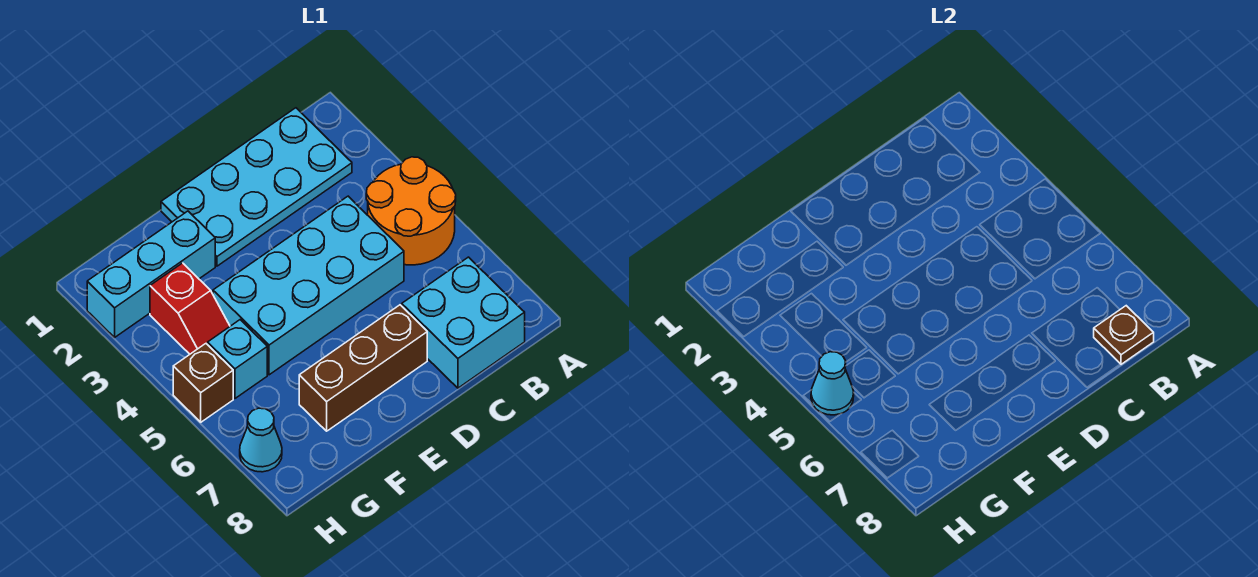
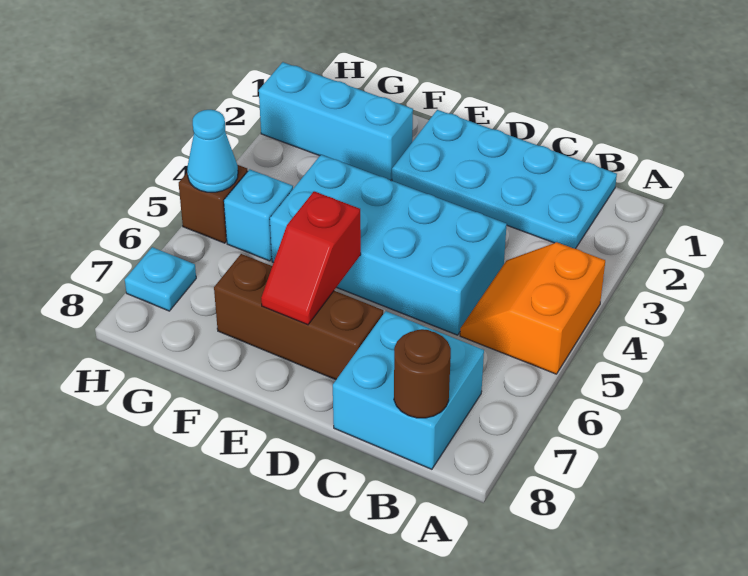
orange 2x2 round brick [366,157,456,265] -> orange 2x2 slope [460,242,605,374]
brown 1x1 plate [1094,306,1154,364] -> brown 1x1 round brick [394,329,451,418]
red 1x2 slope [150,263,230,354] -> red 1x2 slope moved to [261,191,361,325]
cyan 1x1 cone [240,408,282,472] -> cyan 1x1 plate [125,247,196,311]

